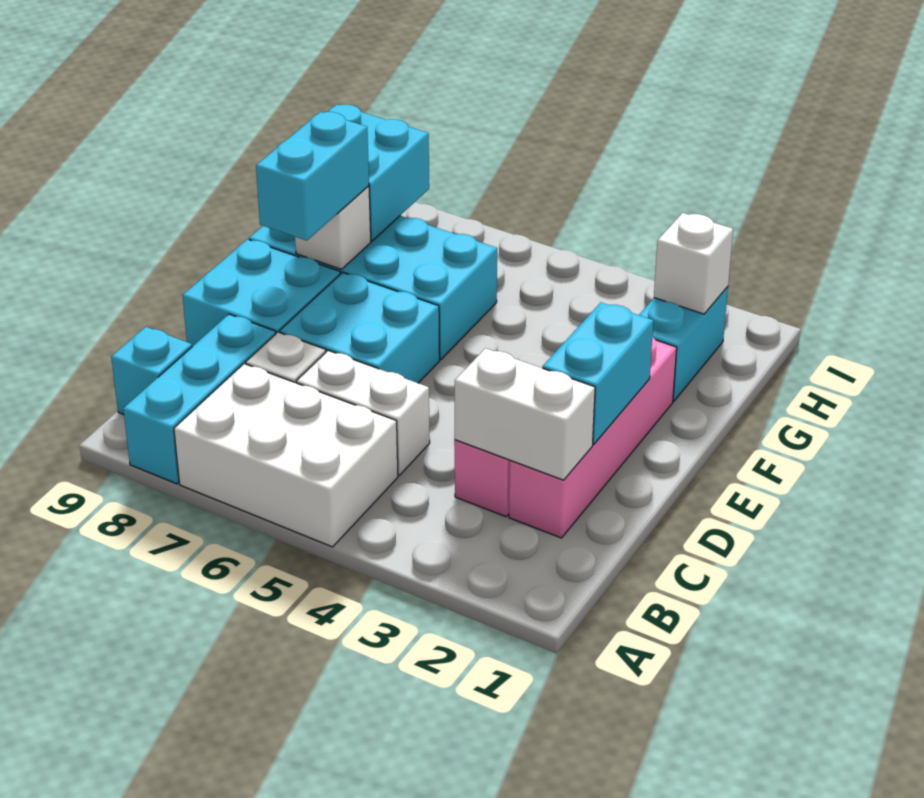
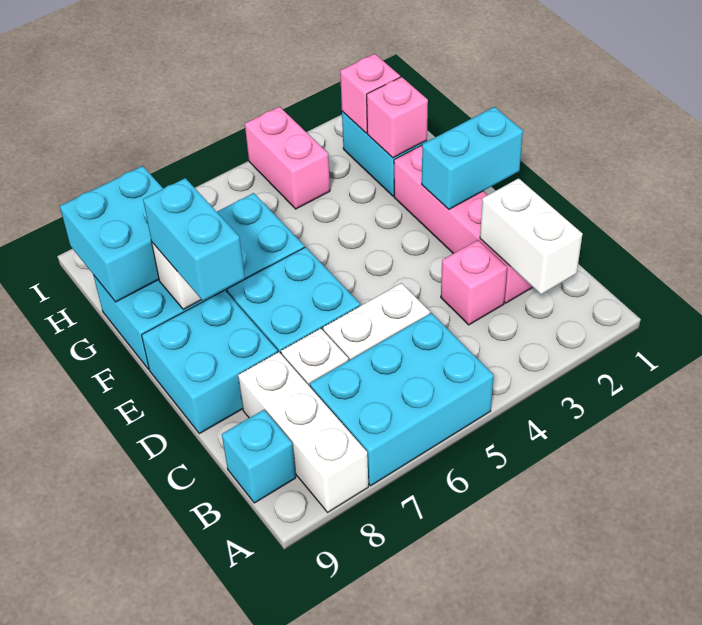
white 2x3 brick [174,364,398,547] -> cyan 2x3 brick [310,313,494,486]
cyan 1x3 brick [123,314,276,484] -> white 1x3 brick [238,352,368,512]
white 1x2 brick [455,348,595,480] -> white 1x2 brick turned to [480,178,582,295]
cyan 1x2 brick [542,303,653,444] -> cyan 1x2 brick turned to [422,107,523,209]
none -> pink 1x1 brick [367,77,428,158]
white 1x1 brick [654,213,733,314] -> pink 1x1 brick [340,54,400,133]
none -> pink 1x2 brick [245,107,330,209]

